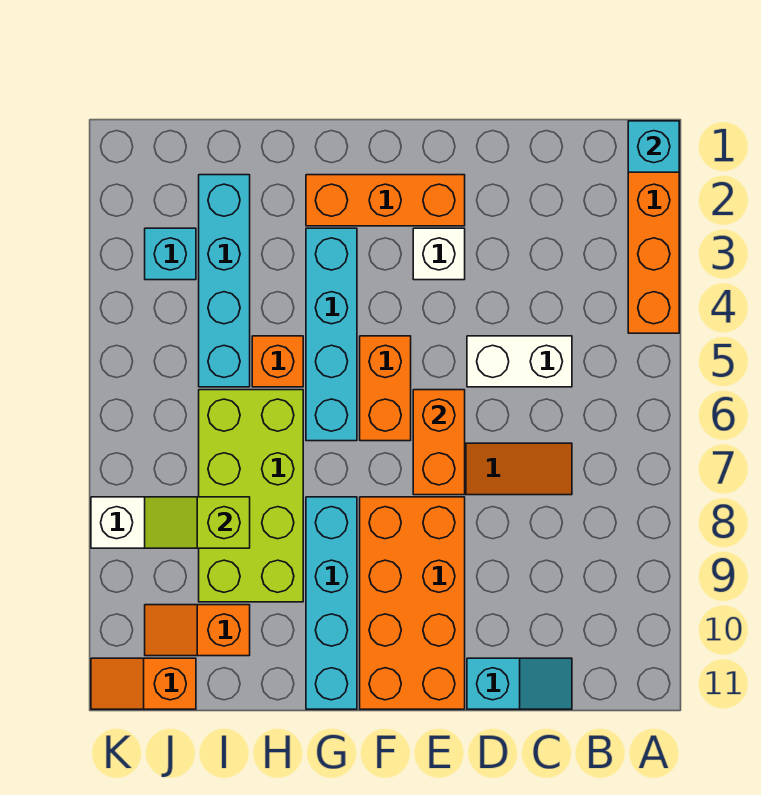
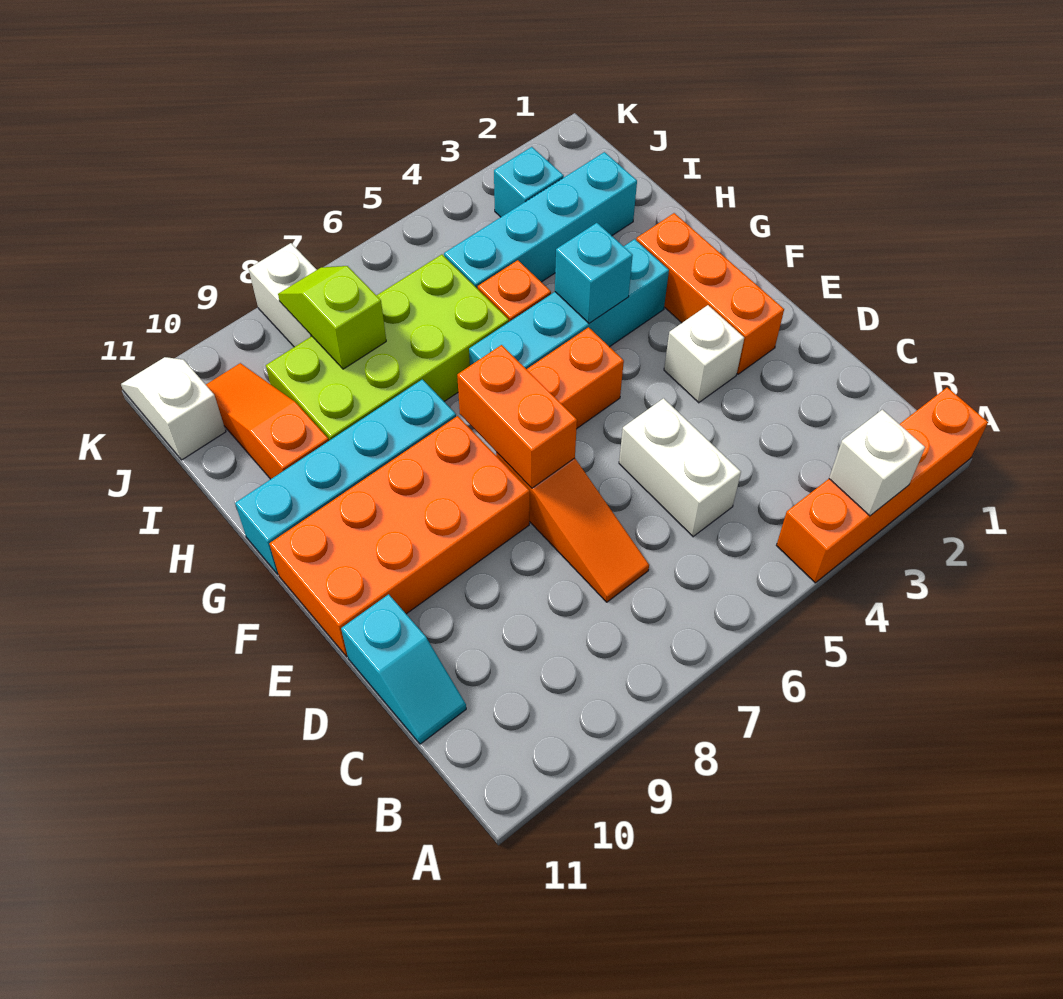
cyan 1x1 brick [628,121,679,172] -> cyan 1x1 brick moved to [555,223,633,323]
none -> white 1x1 brick [829,410,925,516]
orange 1x2 brick [413,390,465,495] -> orange 1x2 brick turned to [457,345,577,488]
orange 1x2 slope [145,605,250,656] -> orange 1x3 slope [206,363,329,479]
orange 1x2 slope [91,658,196,709] -> white 1x2 slope [121,357,226,460]

